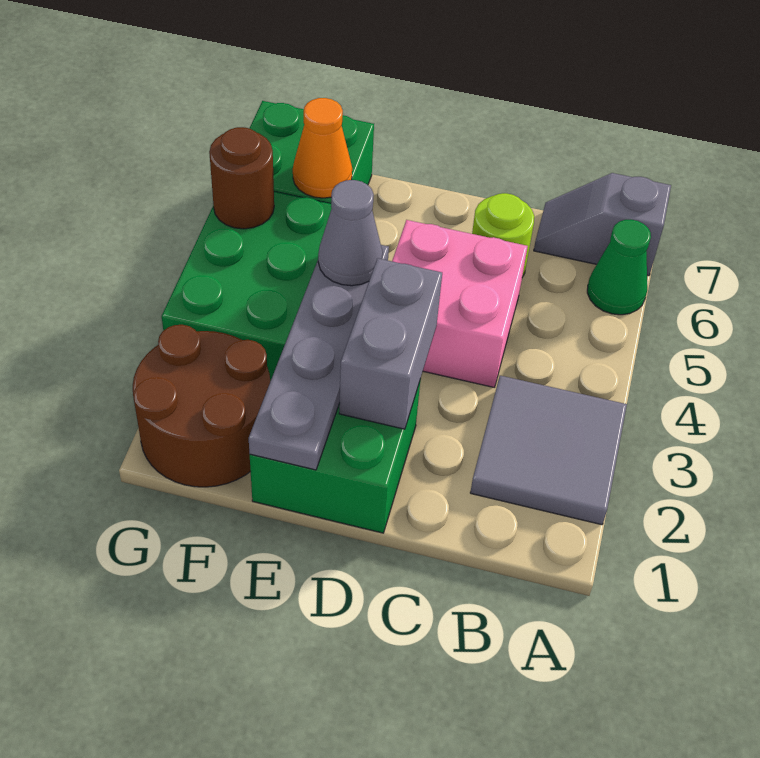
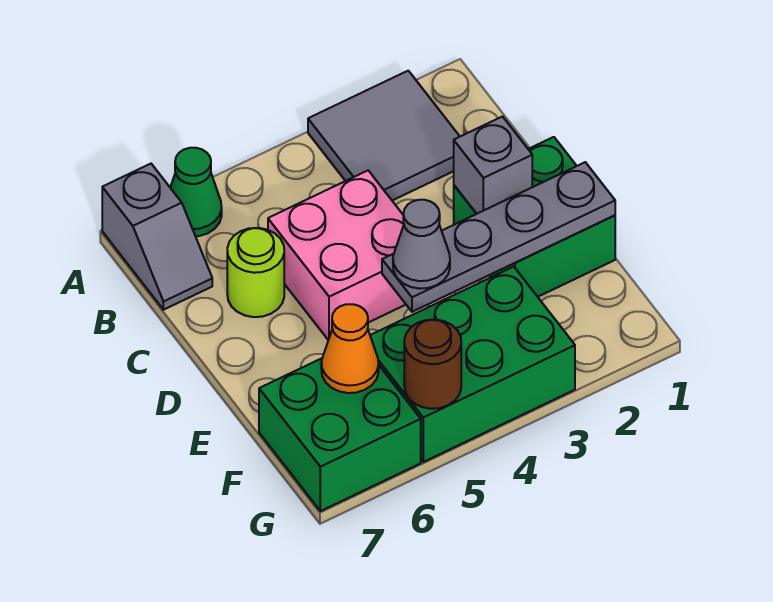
grey 1x2 brick [339,258,442,429] -> grey 1x1 brick [454,117,532,214]
brown 2x2 round brick [133,325,270,487] -> none

